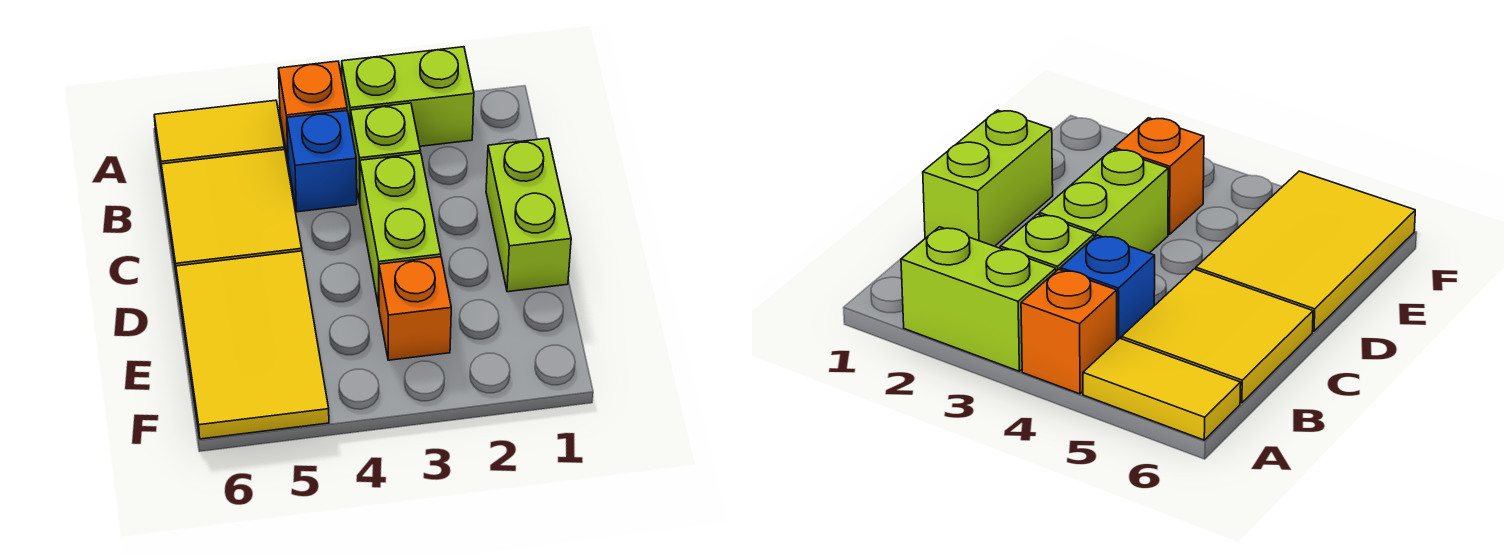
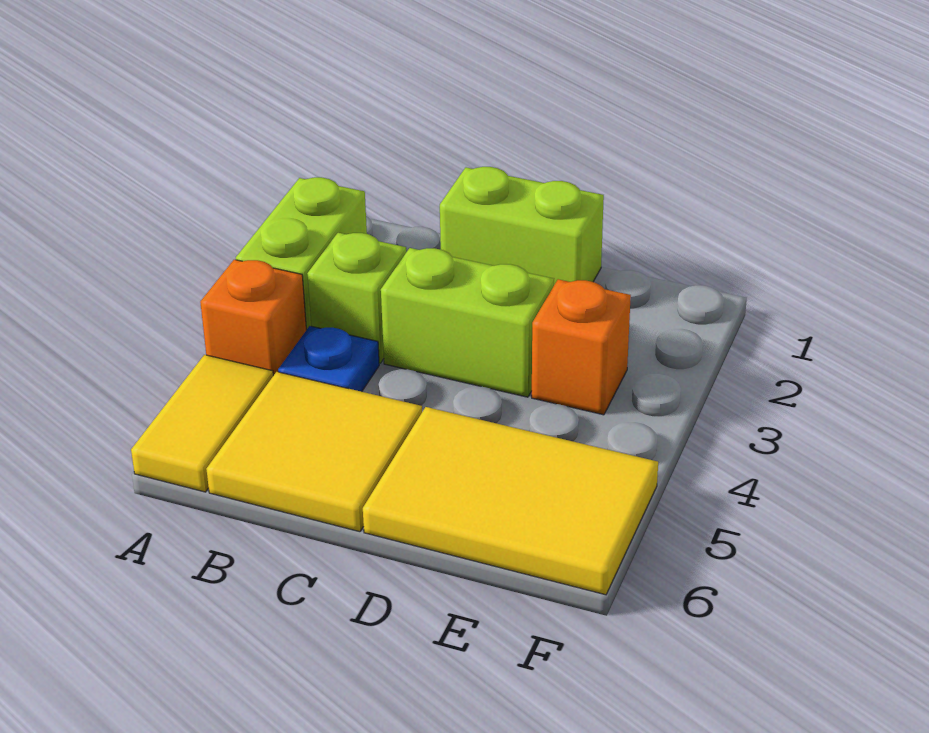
blue 1x1 brick [287,111,357,212] -> blue 1x1 plate [278,326,379,392]

